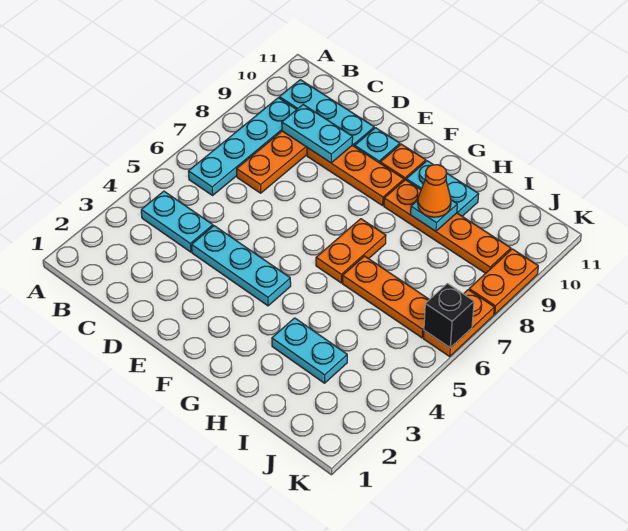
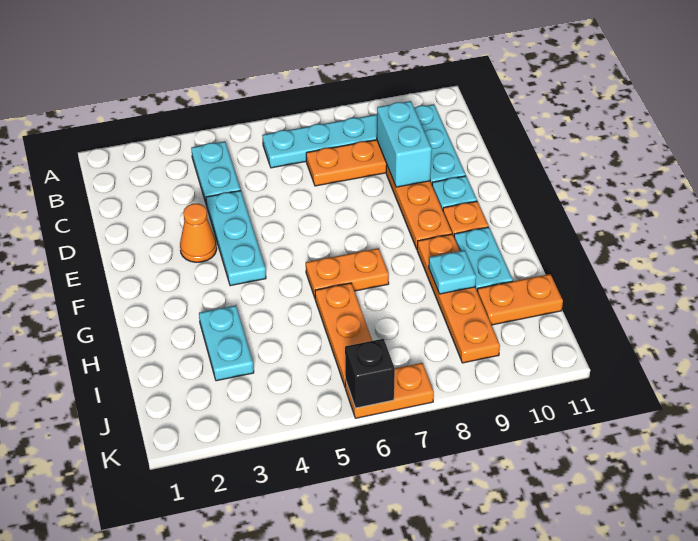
cyan 1x2 plate [282,105,353,163] -> cyan 1x2 brick [377,101,432,187]
orange 1x1 cone [418,165,451,217] -> orange 1x1 cone moved to [180,204,217,262]
orange 1x2 plate [469,249,538,314] -> orange 1x2 plate moved to [477,274,563,325]

